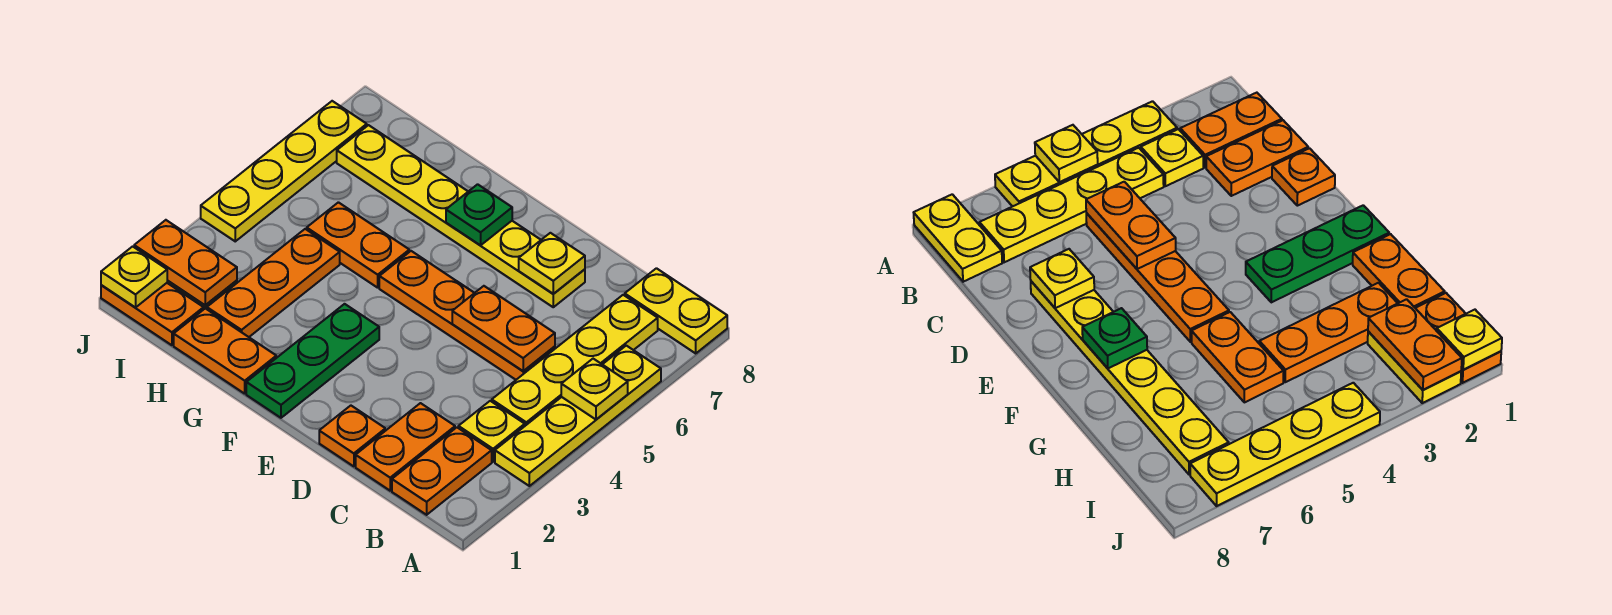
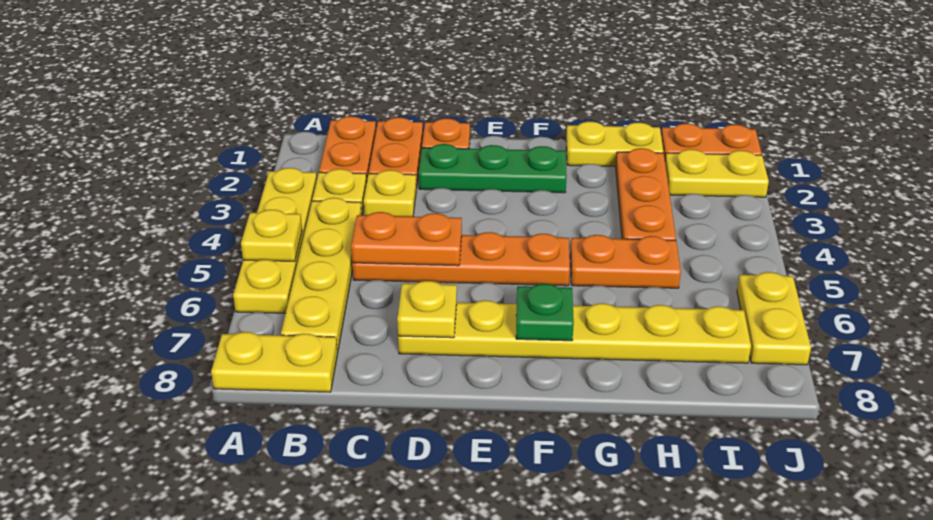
green 1x3 plate [246,304,379,418] -> green 1x3 plate turned to [419,144,567,193]
orange 1x2 plate [174,308,276,394] -> yellow 1x2 plate [566,121,663,167]
orange 1x2 plate [134,220,237,305] -> none
yellow 1x1 plate [101,246,167,307] -> yellow 1x1 plate moved to [364,170,416,217]
yellow 1x4 plate [201,101,367,241] -> yellow 1x2 plate [737,272,811,365]

